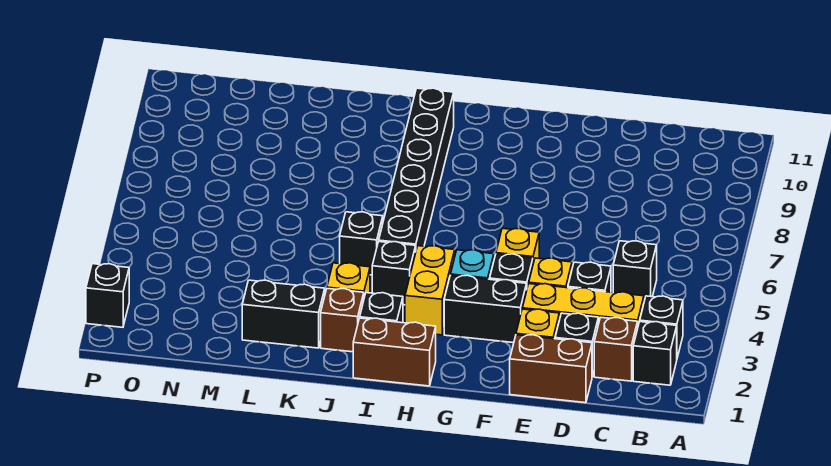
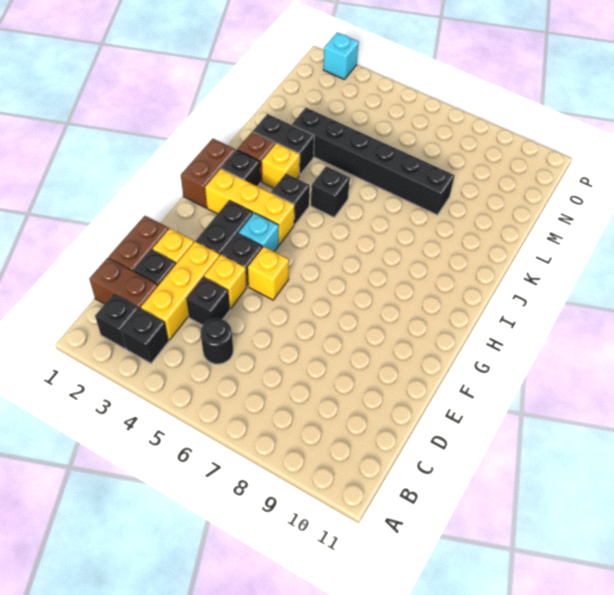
brown 1x1 brick [594,318,638,381] -> brown 1x2 brick [89,258,158,308]
black 1x1 brick [613,241,657,301] -> black 1x1 round brick [200,318,233,364]
yellow 1x2 brick [405,246,455,335] -> yellow 1x3 brick [205,169,294,245]
black 1x6 brick [379,88,454,250] -> black 1x6 brick moved to [292,108,455,215]
black 1x2 brick [242,280,325,348] -> black 1x2 brick turned to [253,114,314,175]
black 1x1 brick [86,264,129,327] -> cyan 1x1 brick [323,32,359,80]

